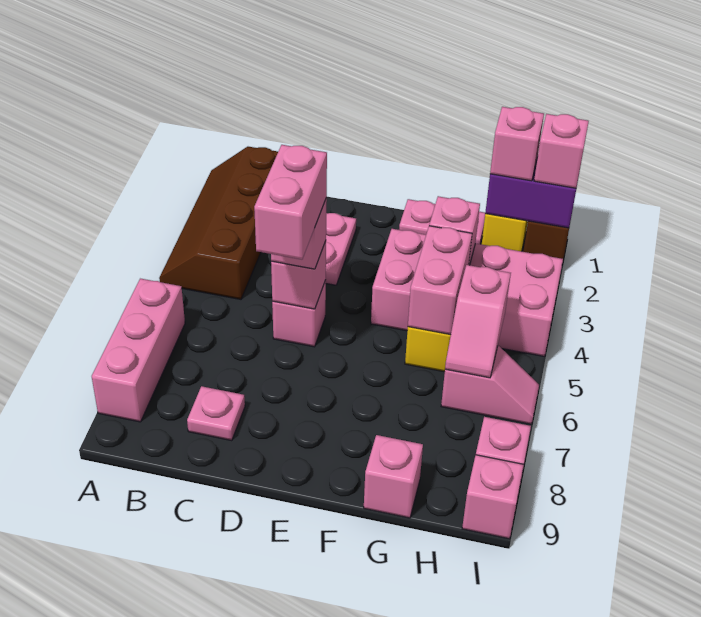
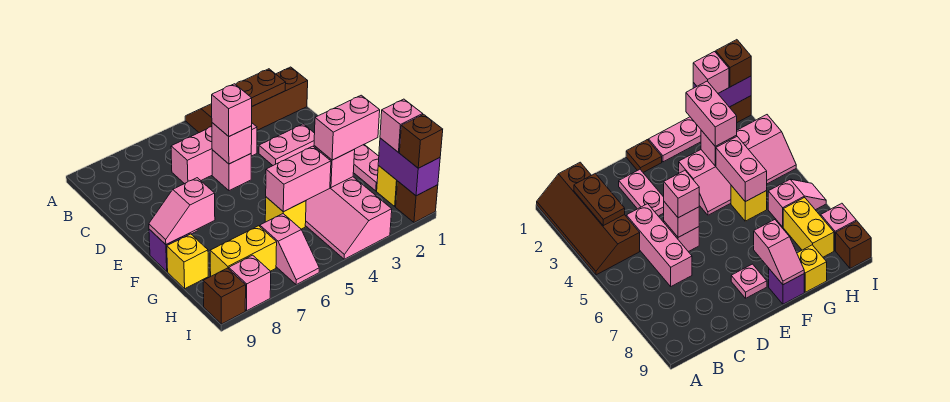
pink 1x3 brick [92,279,185,422] -> pink 1x3 brick moved to [171,123,257,184]
none -> brown 1x2 plate [236,69,286,106]
pink 1x1 plate [187,386,245,441] -> pink 1x1 plate moved to [731,264,767,298]
pink 1x2 brick [254,145,327,259] -> pink 1x2 brick moved to [314,95,380,160]
none -> brown 1x1 plate [626,140,662,172]
pink 2x4 brick [371,229,563,356] -> pink 2x4 slope [305,177,392,259]
none -> purple 1x1 brick [149,229,190,271]
pink 1x1 brick [364,435,423,518] -> yellow 1x1 brick [167,234,208,289]
pink 1x2 slope [445,265,511,378] -> pink 1x2 slope moved to [149,178,215,245]
none -> yellow 1x2 brick [210,226,277,276]
pink 1x1 brick [534,114,589,188] -> brown 1x1 brick [400,114,443,168]
pink 1x1 brick [462,455,524,539] -> brown 1x1 brick [203,268,246,324]

